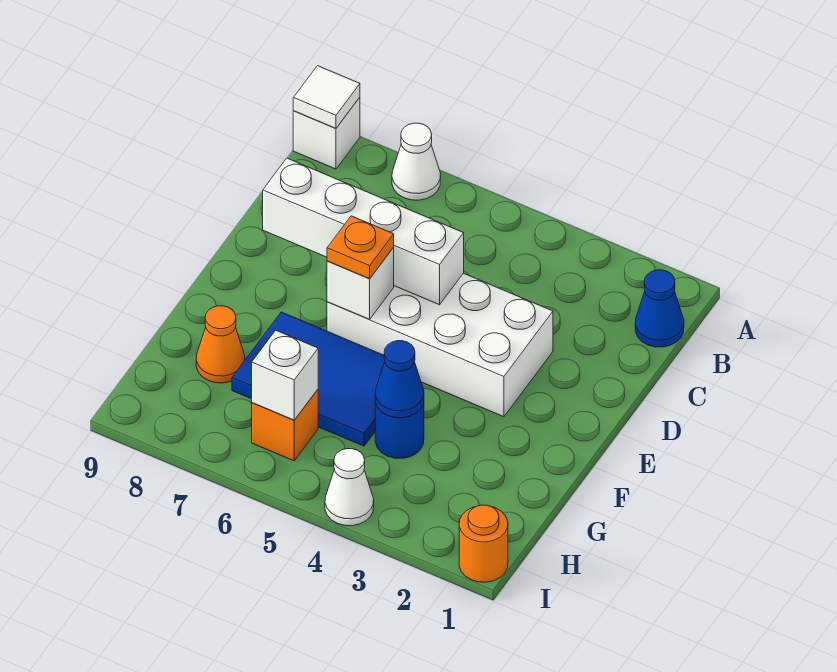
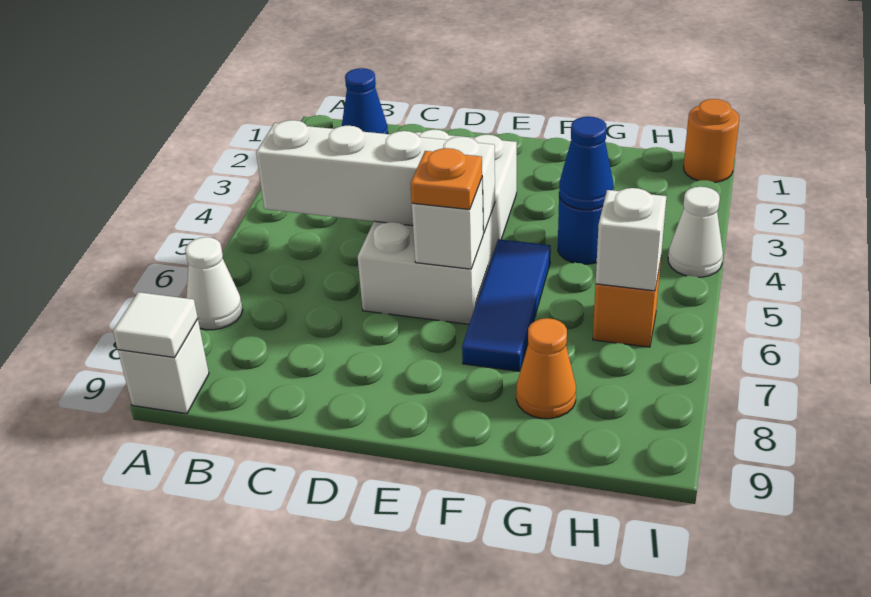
white 1x4 brick [263,158,464,305] -> white 1x4 brick turned to [256,120,495,234]
blue 2x3 tile [232,312,385,446] -> blue 1x3 tile [462,239,551,371]

